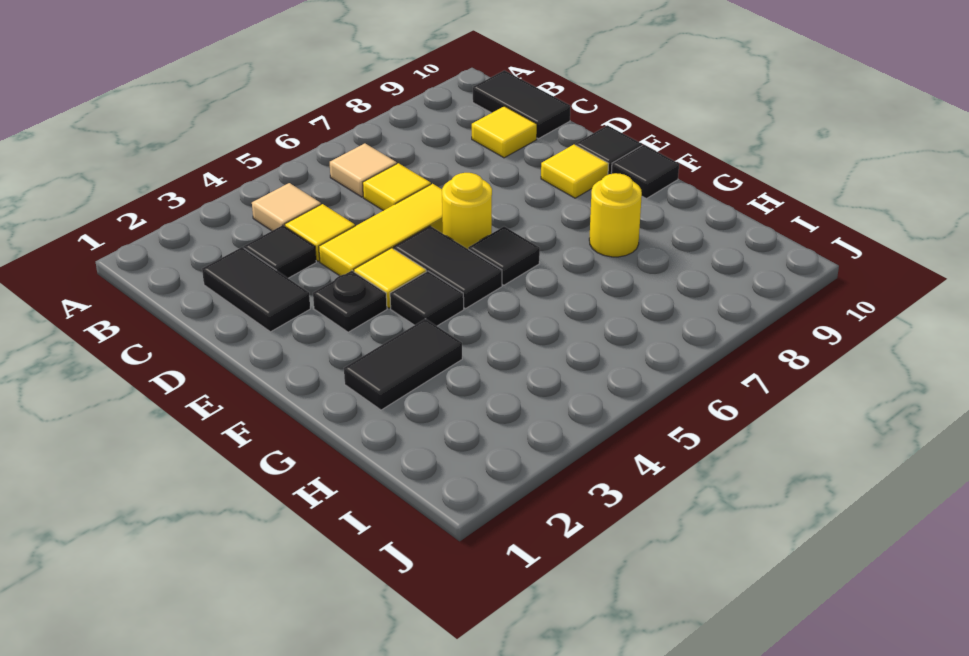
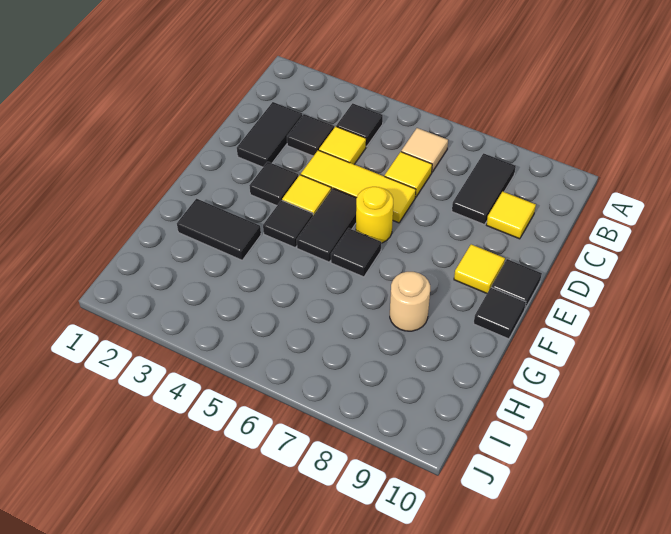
tan 1x1 tile [252,183,321,231] -> black 1x1 tile [336,103,383,146]
black 1x2 tile [473,70,570,139] -> black 1x2 tile moved to [452,153,516,225]
black 1x1 plate [313,271,387,332] -> black 1x1 tile [249,162,298,206]
yellow 1x1 round brick [589,173,642,257] -> tan 1x1 round brick [390,272,430,331]

